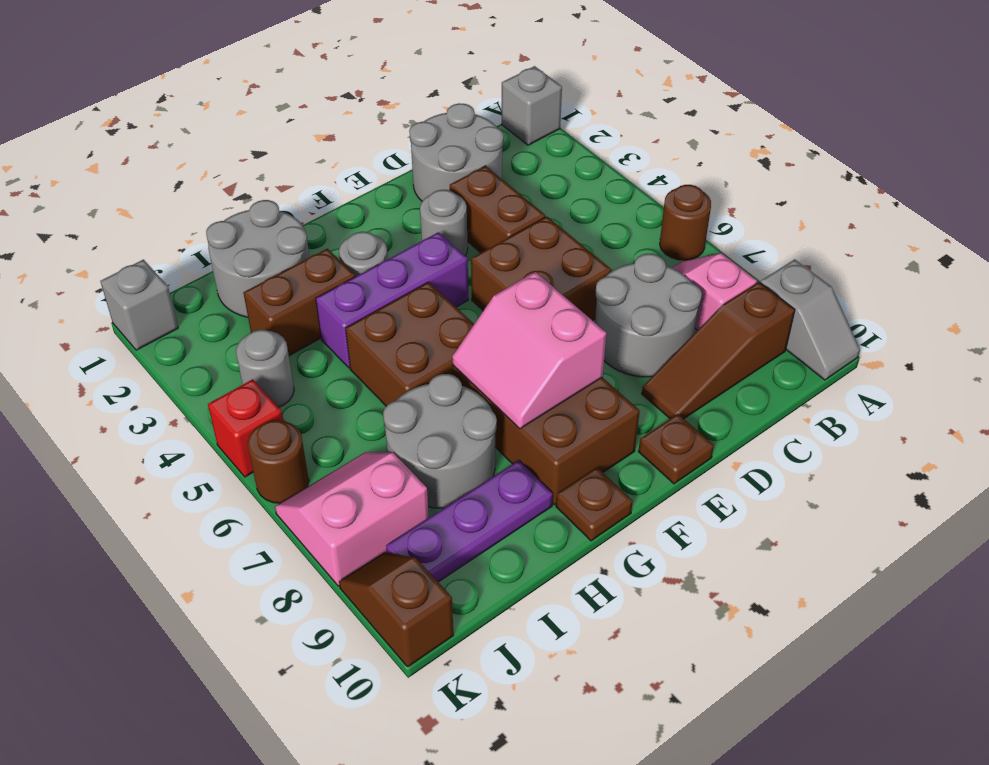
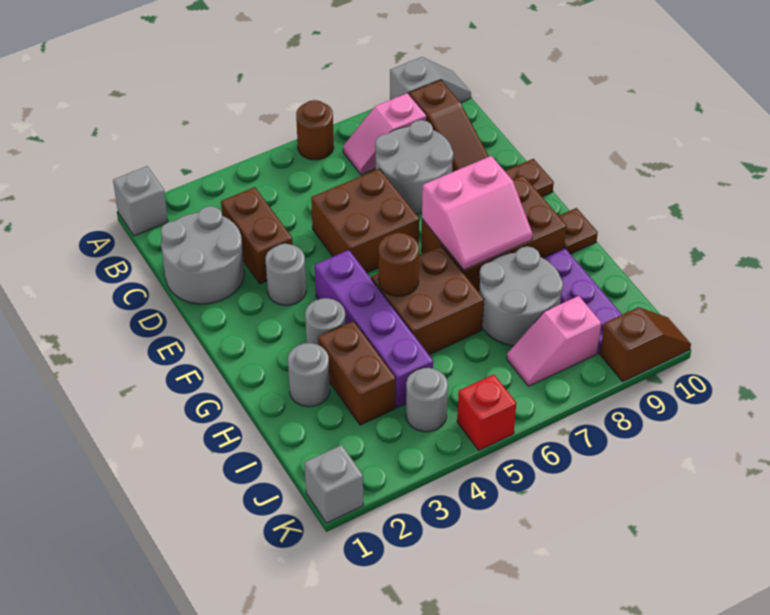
brown 1x2 brick [450,166,545,253] -> brown 1x2 brick turned to [221,187,293,284]
purple 1x3 brick [316,232,468,368] -> purple 1x4 brick [315,250,433,408]
grey 2x2 round brick [206,200,310,317] -> grey 1x1 round brick [288,343,330,407]
pink 2x2 slope [275,452,429,586] -> pink 1x2 slope [507,296,601,386]
brown 1x1 round brick [248,420,309,503] -> brown 1x1 round brick moved to [379,232,419,296]
brown 1x2 slope [339,552,454,667] -> brown 1x2 slope turned to [600,307,691,382]

